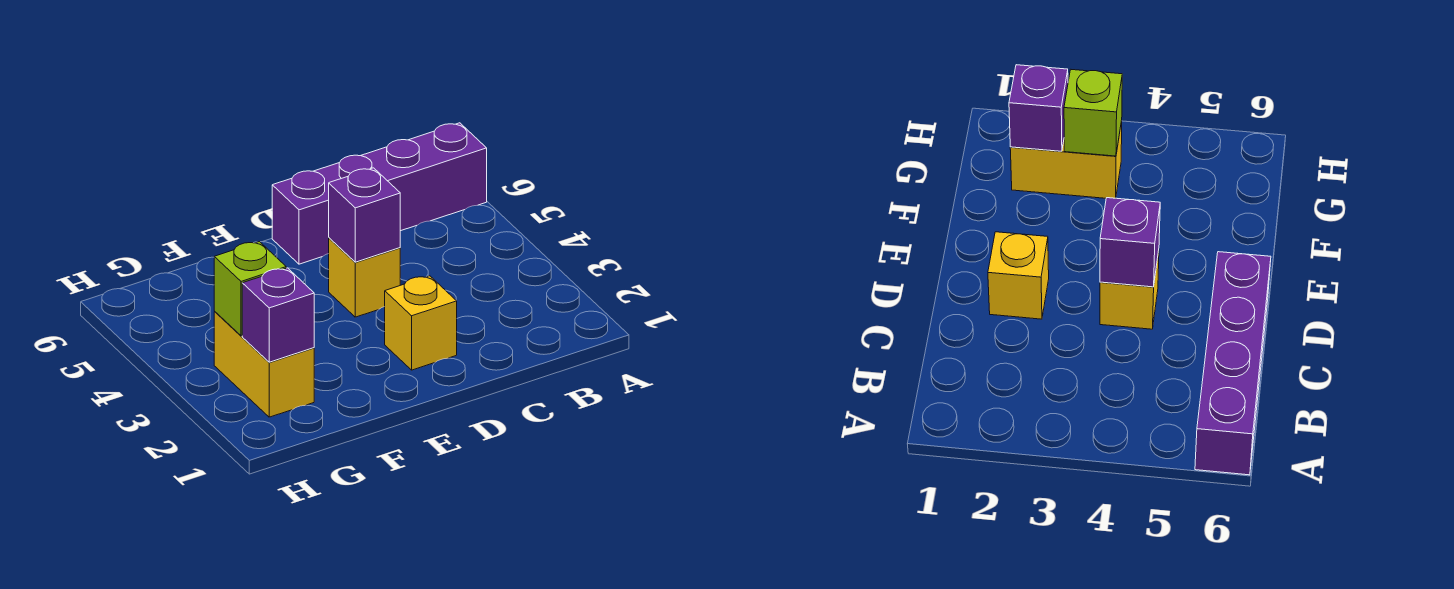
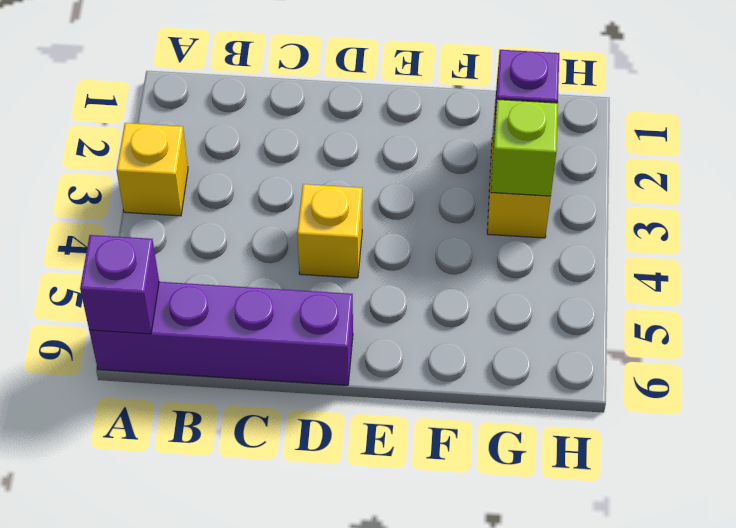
yellow 1x1 brick [385,276,457,370] -> yellow 1x1 brick moved to [117,123,188,216]
purple 1x1 brick [329,168,400,262] -> purple 1x1 brick moved to [80,235,159,334]

